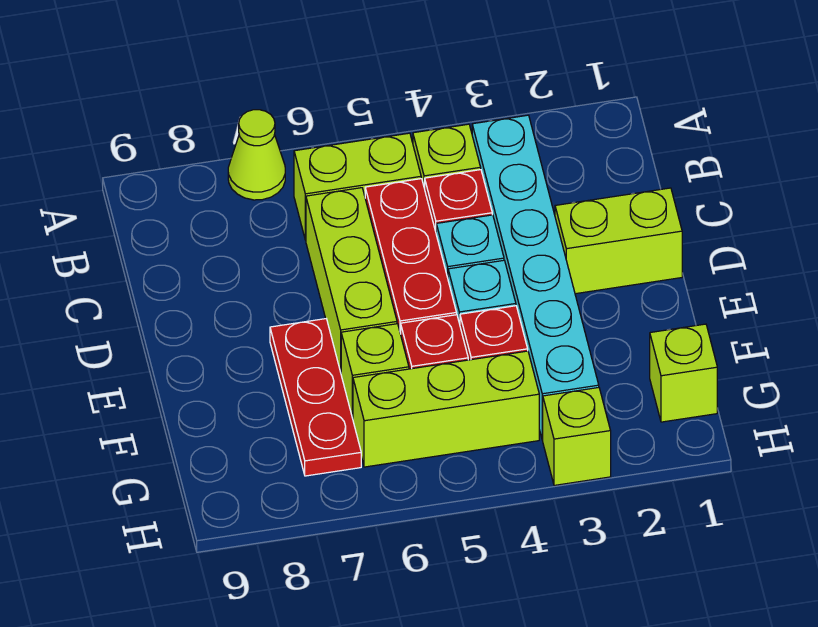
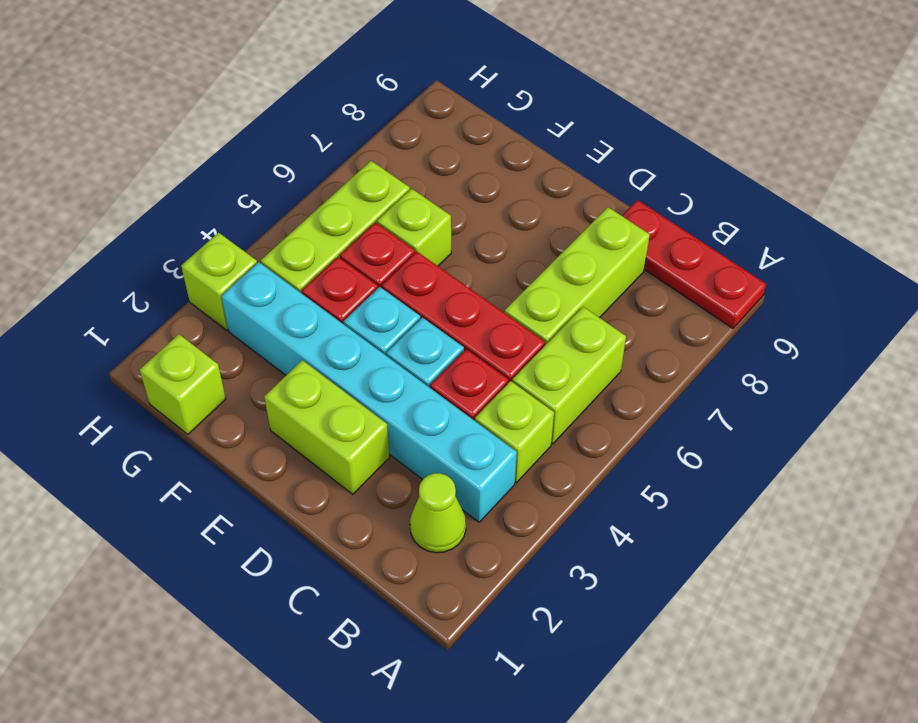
lime 1x1 cone [228,110,285,200] -> lime 1x1 cone moved to [410,473,466,553]
lime 1x3 brick [306,188,397,372] -> lime 1x3 brick turned to [505,207,650,345]
lime 1x2 brick [555,188,682,294] -> lime 1x2 brick turned to [264,360,390,494]
red 1x3 plate [270,319,361,476] -> red 1x3 plate moved to [622,200,766,328]

